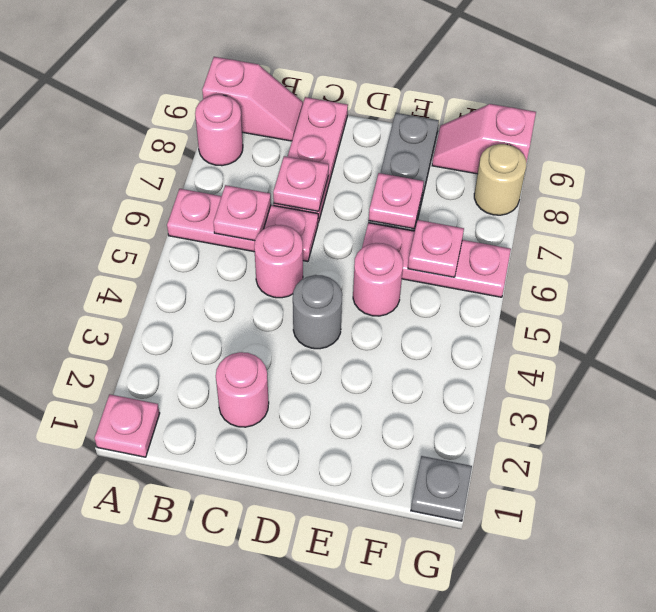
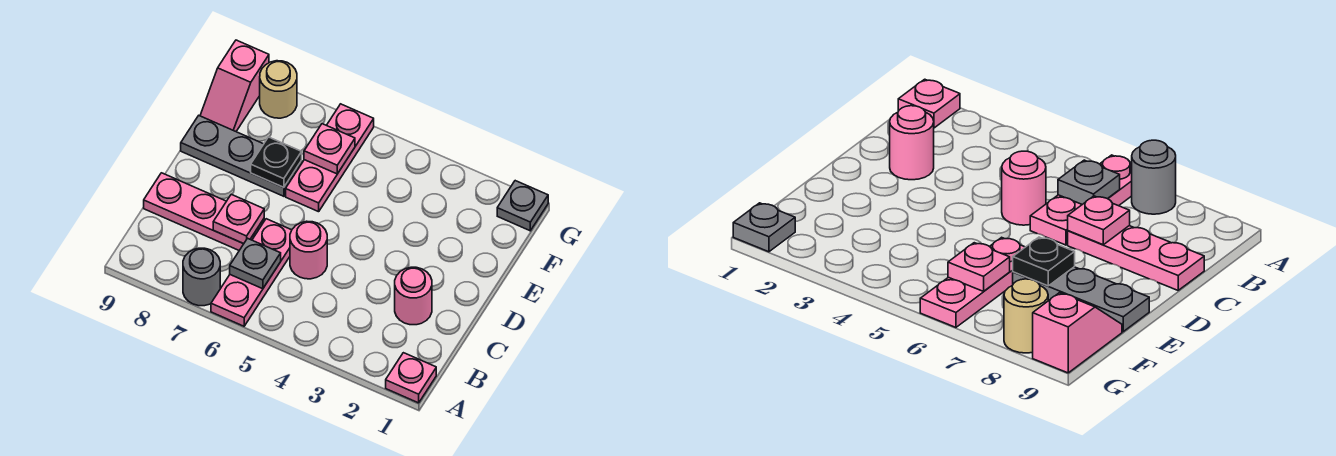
pink 1x1 round brick [195,94,243,166] -> none
pink 1x2 slope [202,57,303,141] -> none
pink 1x1 plate [213,185,271,241] -> grey 1x1 plate [230,238,281,289]
grey 1x1 round brick [293,275,342,349] -> grey 1x1 round brick moved to [183,248,220,306]
pink 1x1 round brick [353,243,403,316] -> none
pink 1x1 plate [369,173,424,229] -> black 1x1 plate [251,137,302,188]

